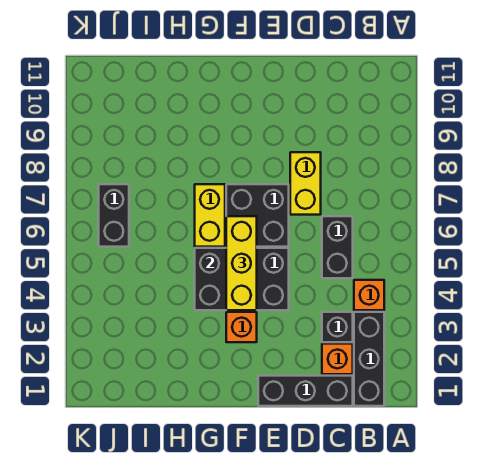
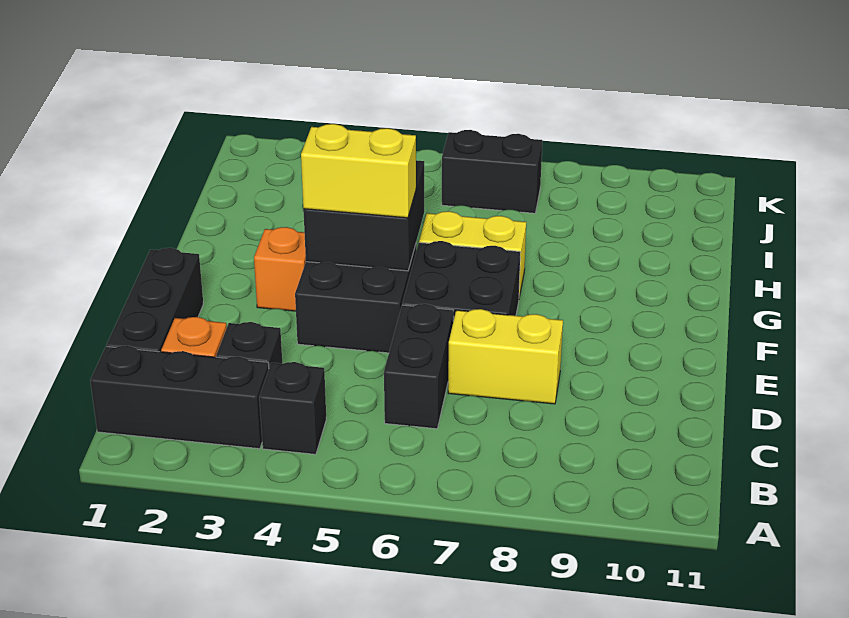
orange 1x1 brick [354,280,384,310] -> black 1x1 brick [259,362,326,454]
black 1x2 brick [322,216,353,278] -> black 1x2 brick turned to [384,304,453,429]
yellow 1x3 brick [226,216,257,310] -> yellow 1x2 brick [301,124,416,218]

